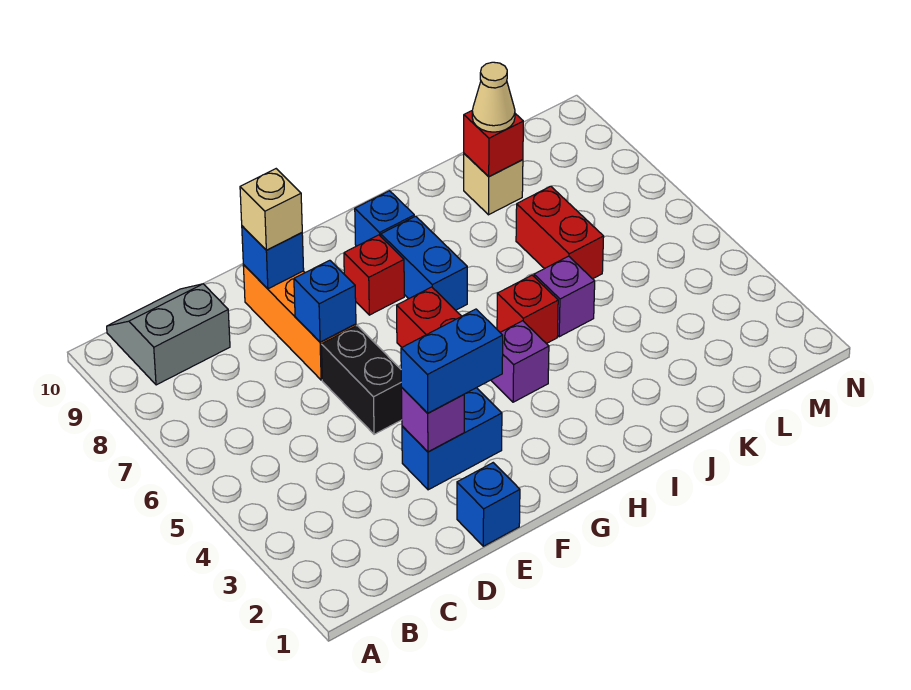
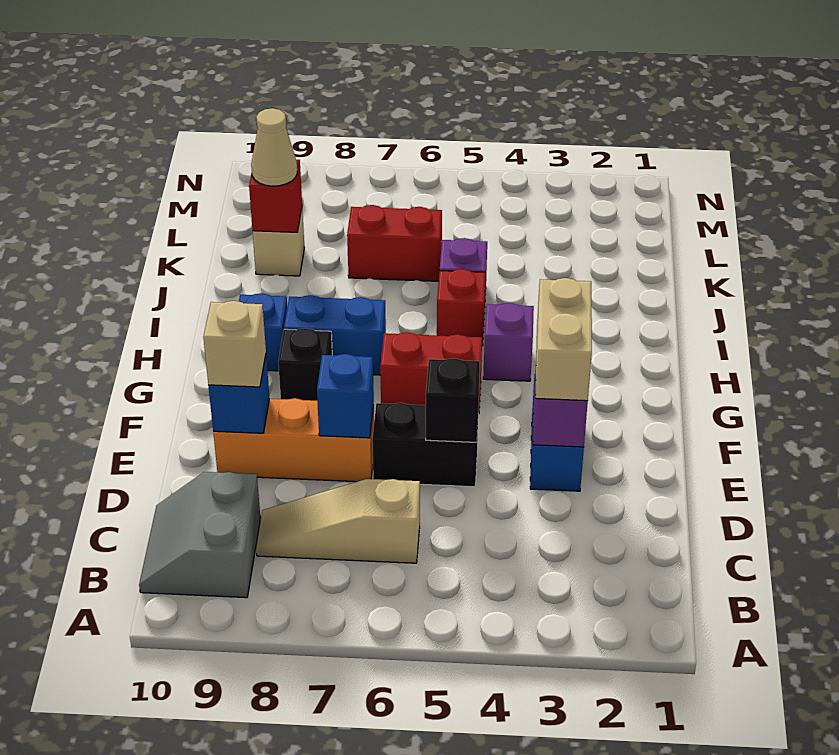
none -> tan 1x3 slope [256,479,420,563]
blue 1x1 brick [457,463,520,546] -> none
blue 1x2 brick [401,309,503,413] -> tan 1x2 brick [535,278,592,401]
none -> black 1x1 brick [426,358,480,442]
red 1x1 brick [344,235,404,315] -> black 1x1 brick [278,328,332,401]

